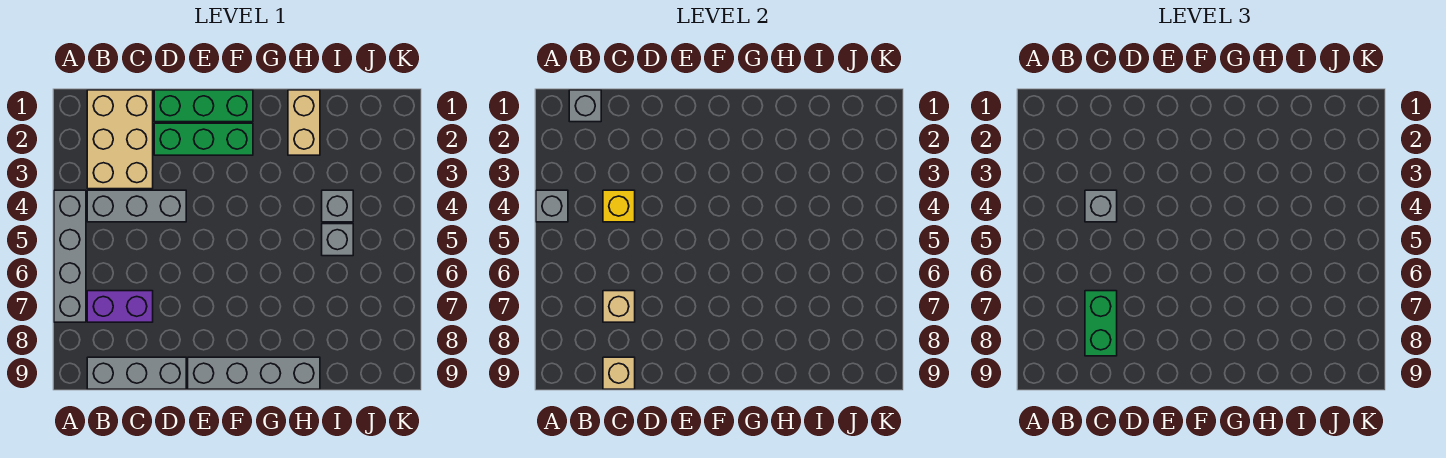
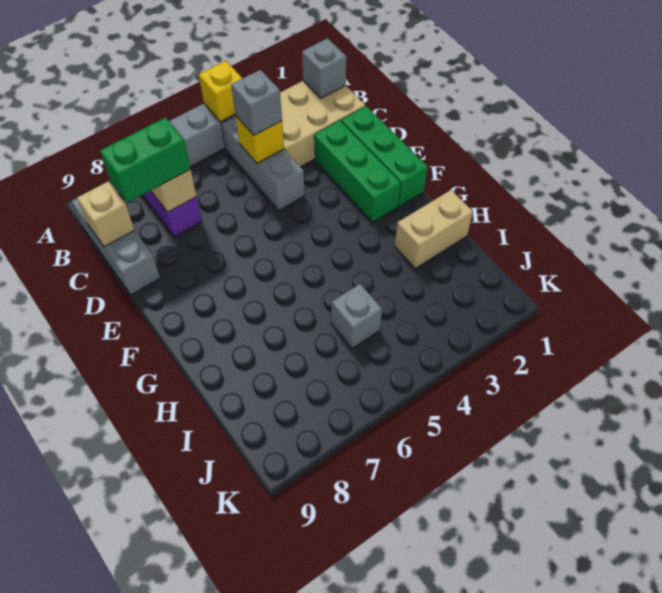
grey 1x1 brick [536,190,568,222] -> yellow 1x1 brick [199,61,242,122]
grey 1x4 brick [188,357,320,389] -> none
grey 1x1 brick [322,190,353,222] -> none

